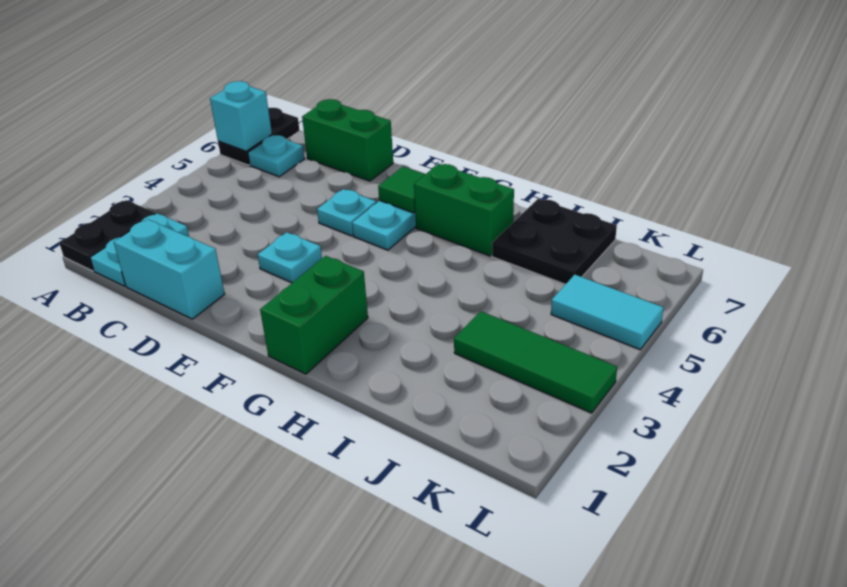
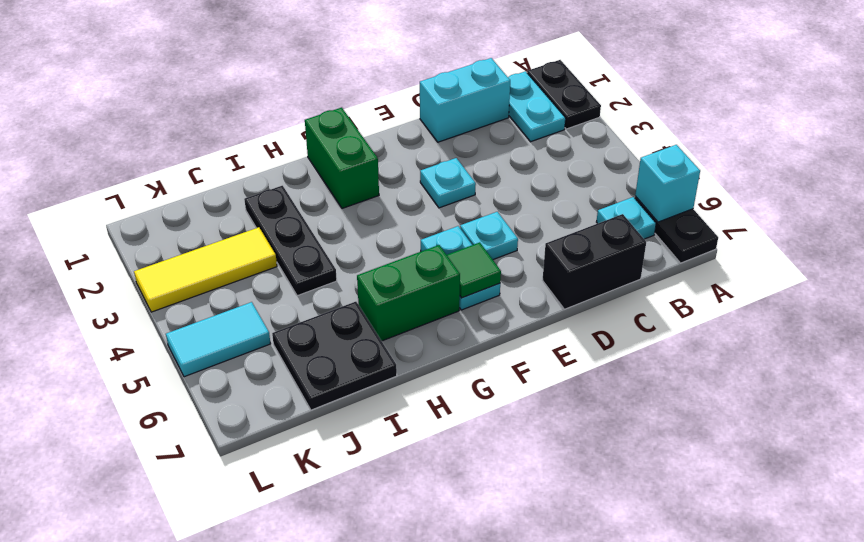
green 1x2 brick [302,99,393,181] -> black 1x2 brick [542,214,646,309]
none -> black 1x3 plate [244,186,337,296]
green 1x3 tile [454,311,617,413] -> yellow 1x3 tile [134,227,277,312]

